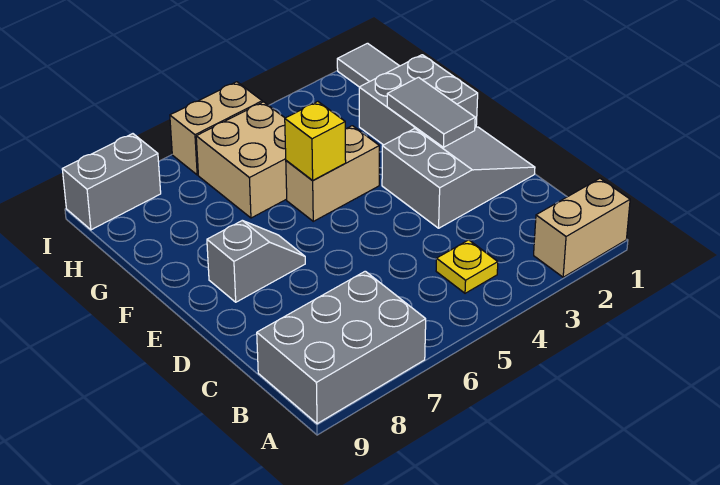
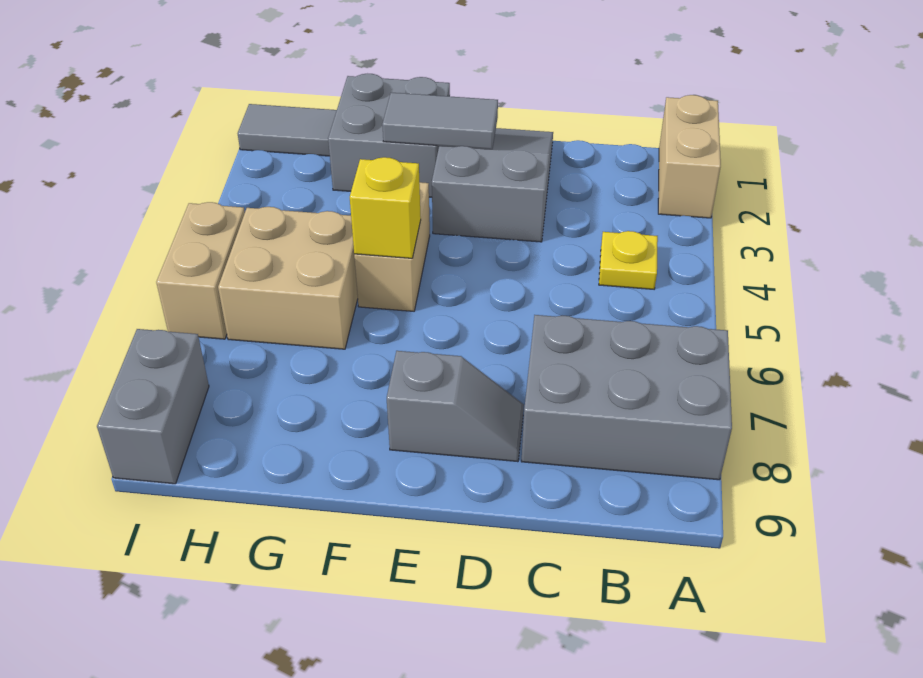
grey 2x3 brick [257,271,426,424] -> grey 2x3 brick turned to [521,315,732,480]
grey 1x2 slope [207,220,305,302] -> grey 1x2 slope turned to [387,351,524,462]

